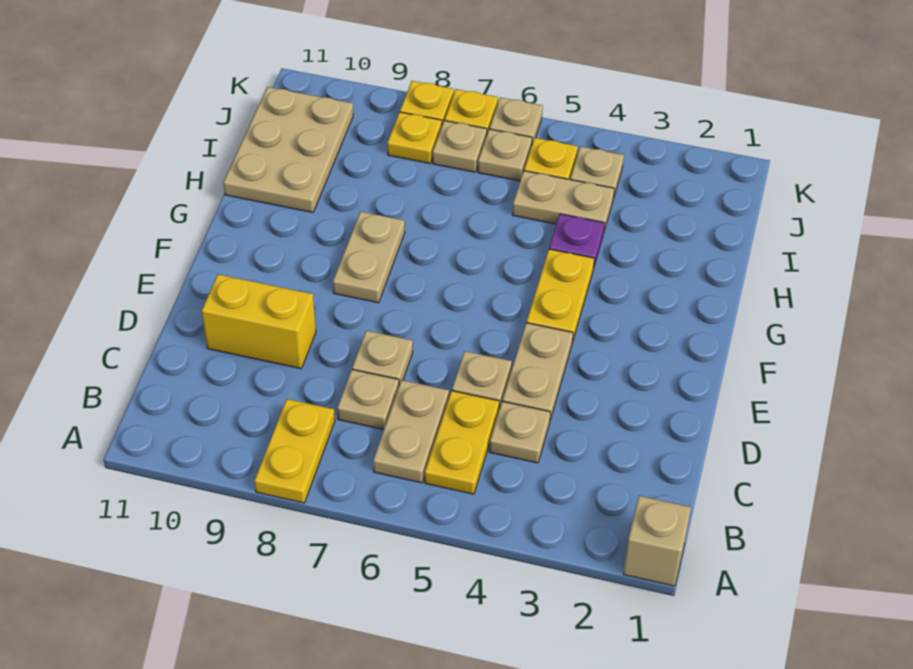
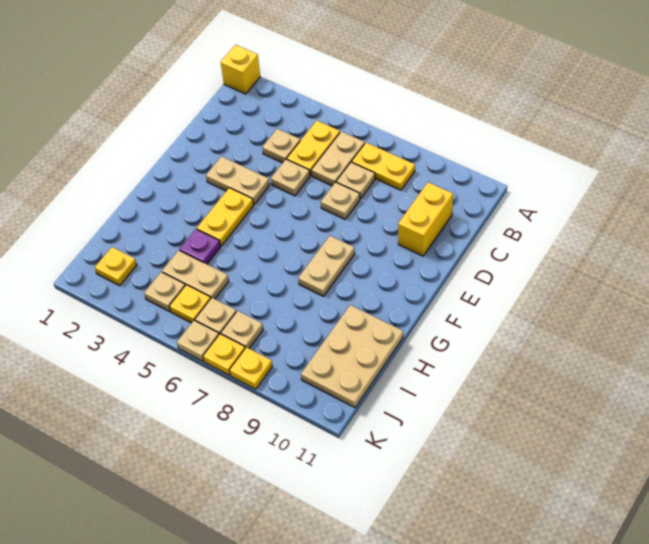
tan 1x1 brick [623,496,691,586] -> yellow 1x1 brick [221,45,260,94]
yellow 1x2 plate [254,399,335,503] -> yellow 1x2 plate turned to [352,143,415,190]
tan 1x2 plate [502,323,573,420] -> tan 1x2 plate turned to [206,156,270,204]
yellow 1x2 brick [202,274,316,369] -> yellow 1x2 brick turned to [398,182,453,256]
yellow 1x1 plate [387,112,442,163] -> yellow 1x1 plate moved to [95,247,137,286]

